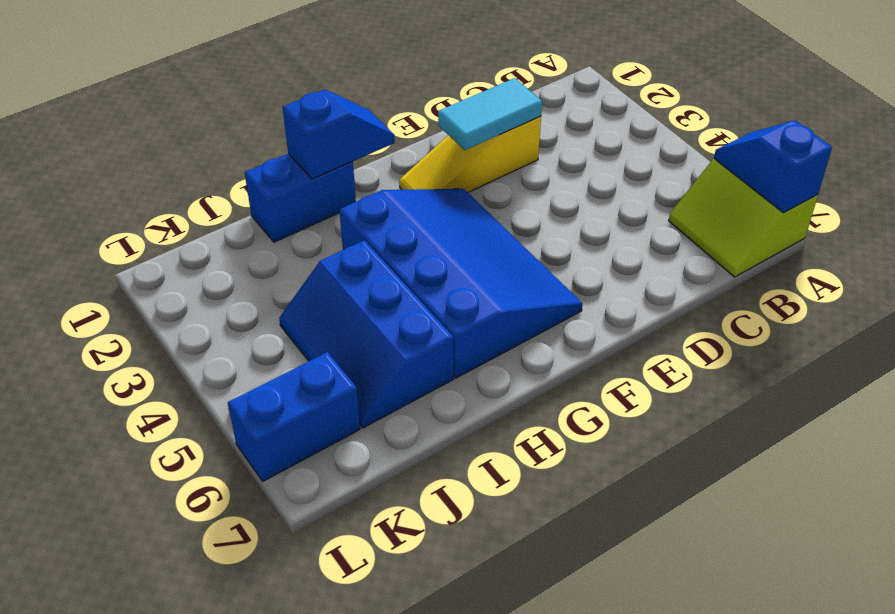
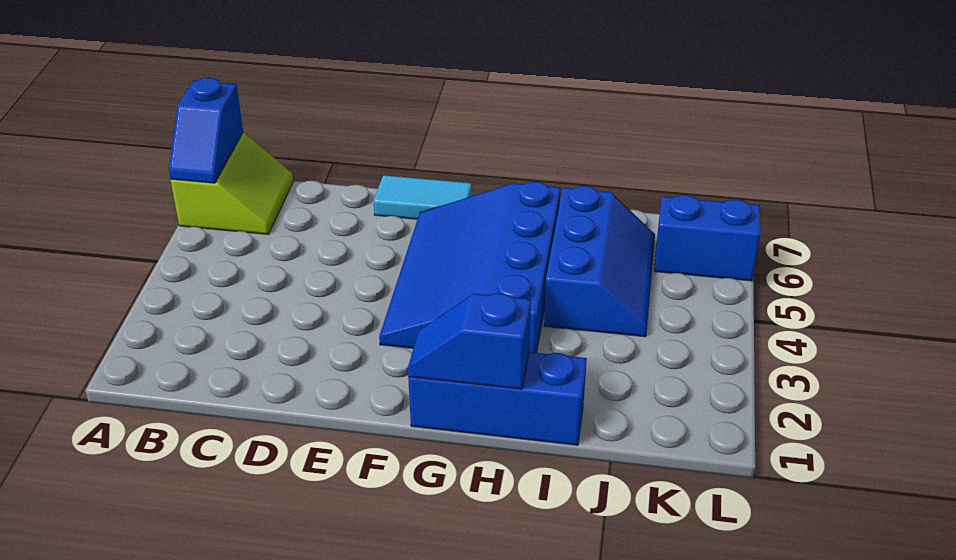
yellow 1x3 slope [399,116,541,192] -> none
cyan 1x2 tile [438,78,542,150] -> cyan 1x2 tile moved to [374,175,472,219]
blue 1x2 brick [245,154,356,242] -> blue 1x3 brick [408,352,587,445]

